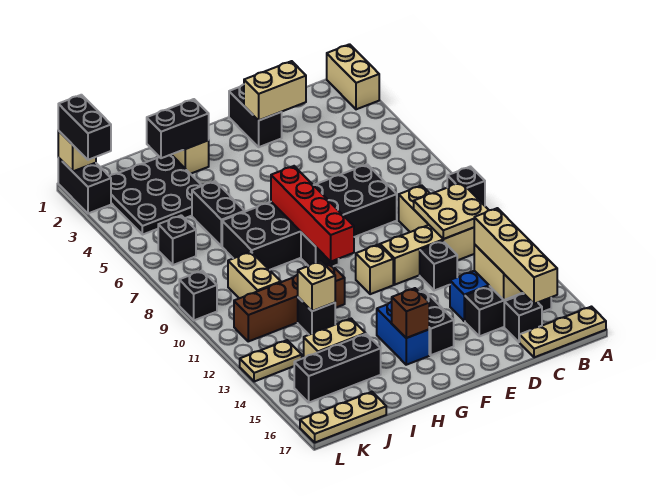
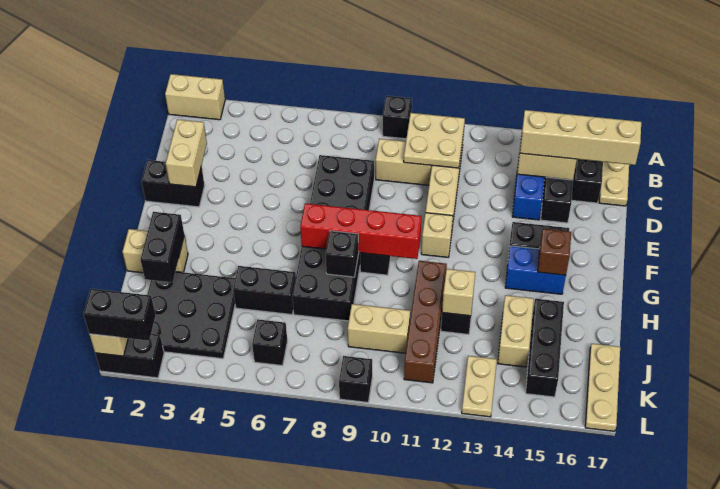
black 1x1 brick [420,241,457,291] -> black 1x1 brick moved to [326,231,359,277]

